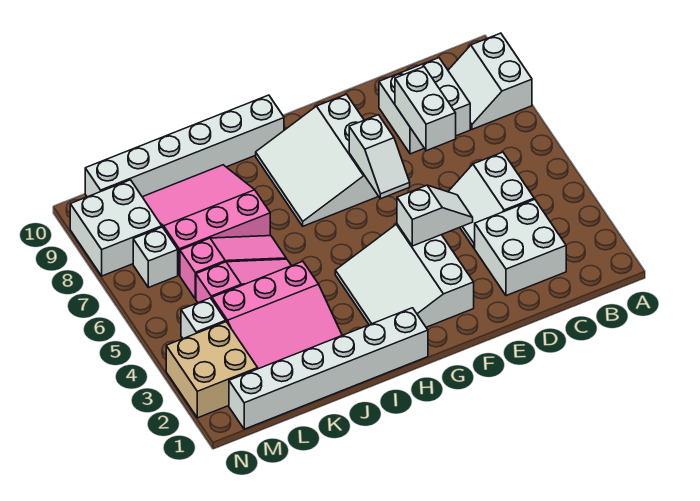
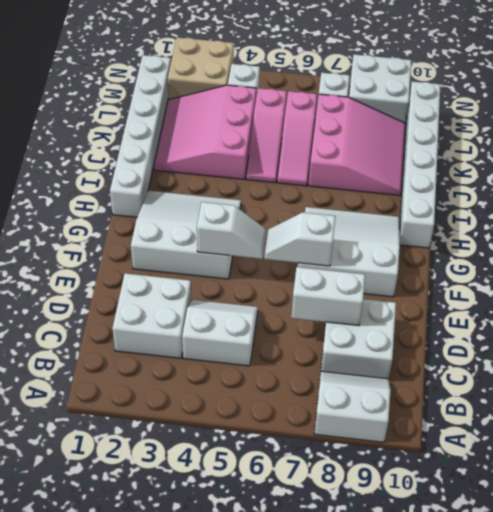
white 1x2 slope [397,185,473,246] -> white 1x2 slope turned to [197,202,266,259]

